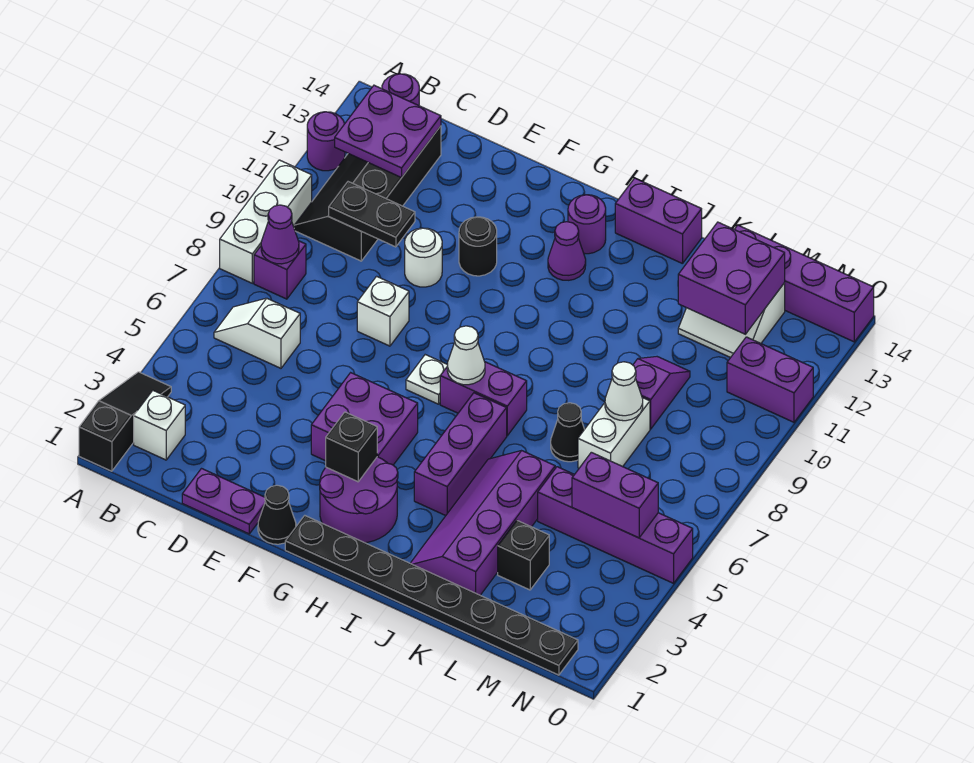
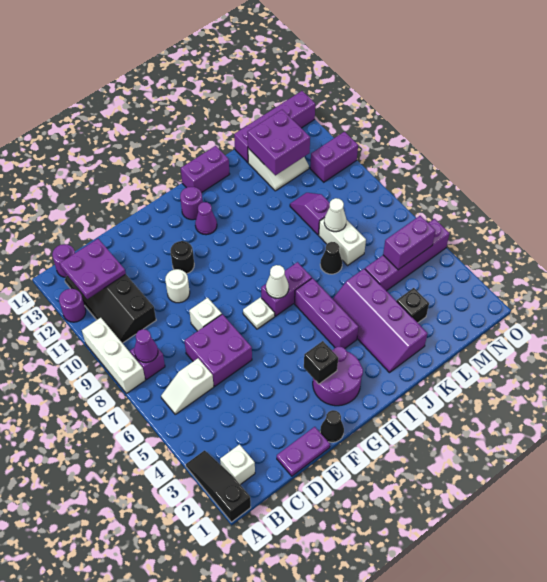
black 1x2 plate [329,182,415,247] -> none
purple 2x2 brick [311,373,418,465] -> purple 2x2 brick moved to [185,314,252,386]
black 1x8 plate [285,516,578,675] -> none

